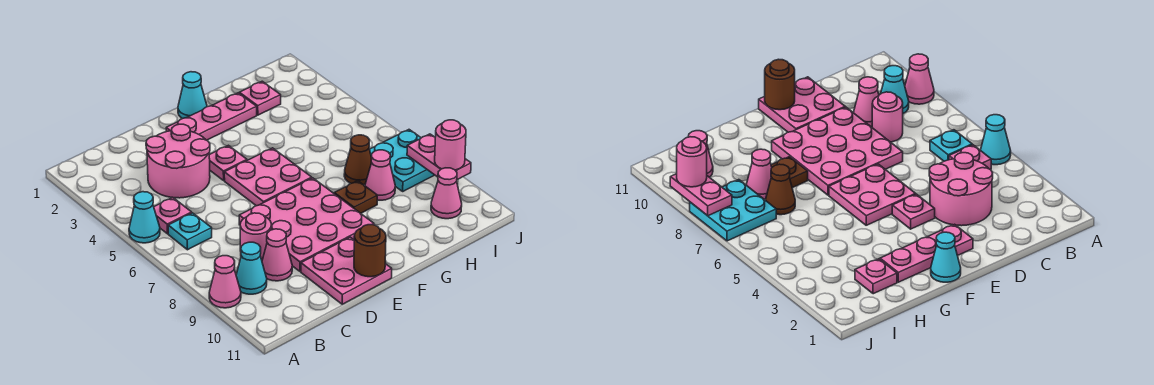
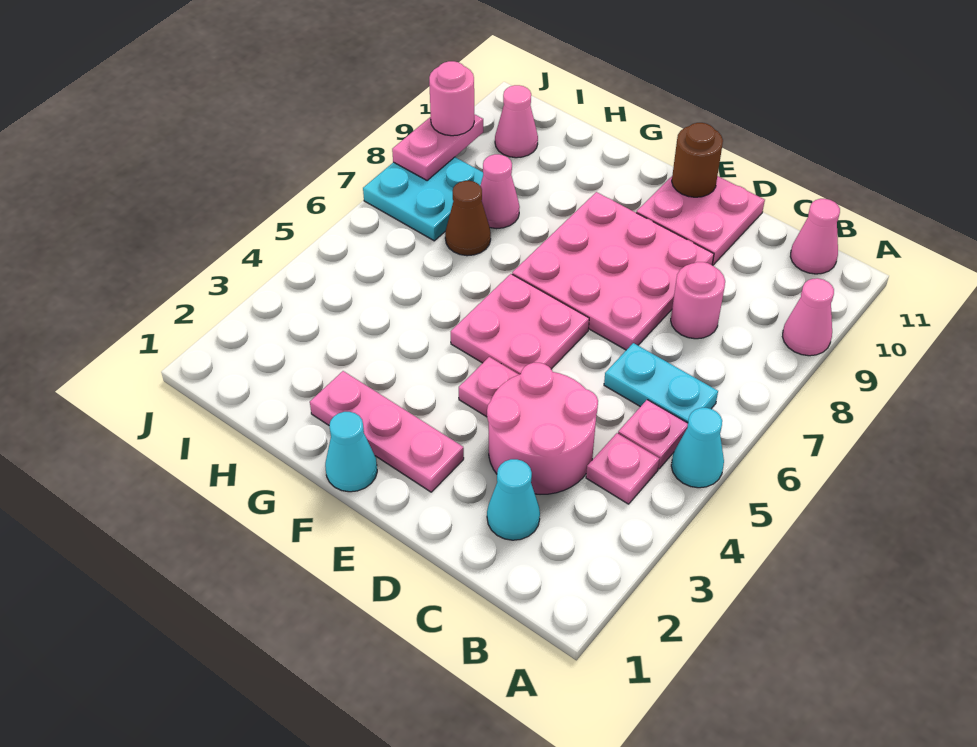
cyan 1x1 plate [168,213,212,250] -> cyan 1x2 plate [604,343,718,423]
cyan 1x1 cone [236,242,267,294] -> cyan 1x1 cone moved to [487,459,540,540]
pink 1x1 cone [262,229,292,281] -> pink 1x1 cone moved to [790,199,840,274]
brown 1x1 plate [334,181,377,213] -> none
pink 1x1 plate [239,81,281,115] -> pink 1x1 plate moved to [586,433,660,504]

